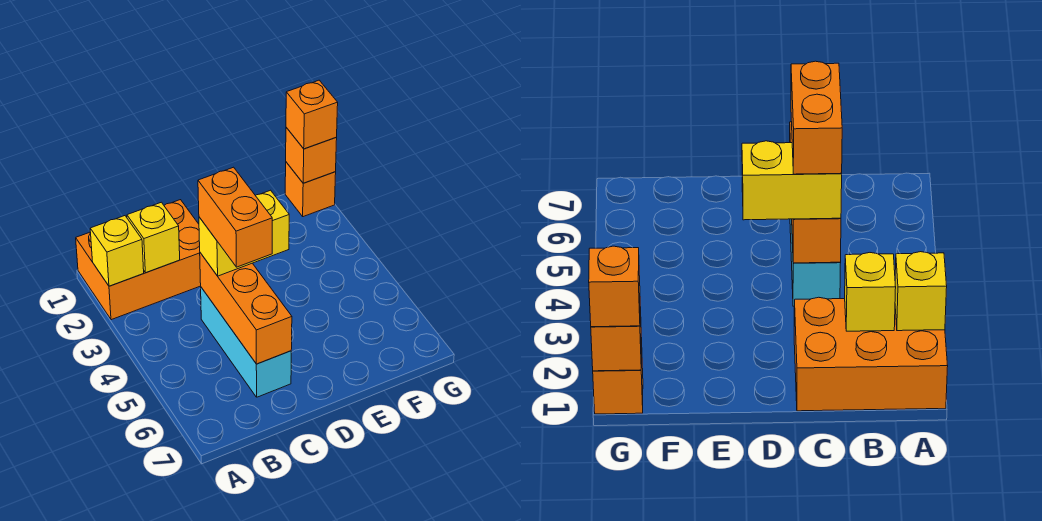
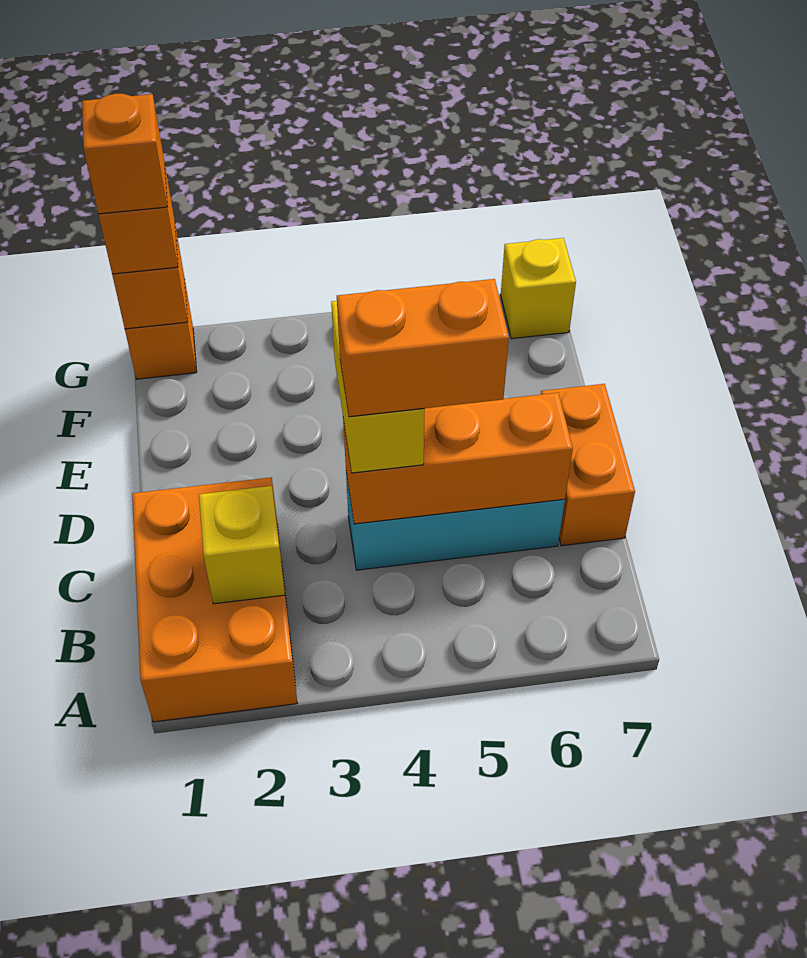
yellow 1x1 brick [90,216,144,286] -> yellow 1x1 brick moved to [501,238,576,339]
none -> orange 1x2 brick [541,384,635,546]
none -> orange 1x1 brick [82,94,167,214]

